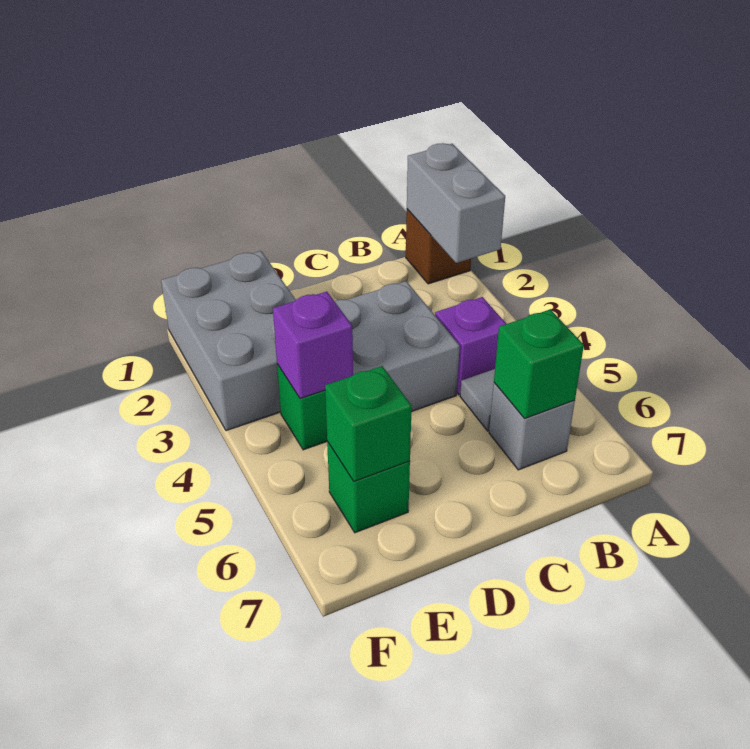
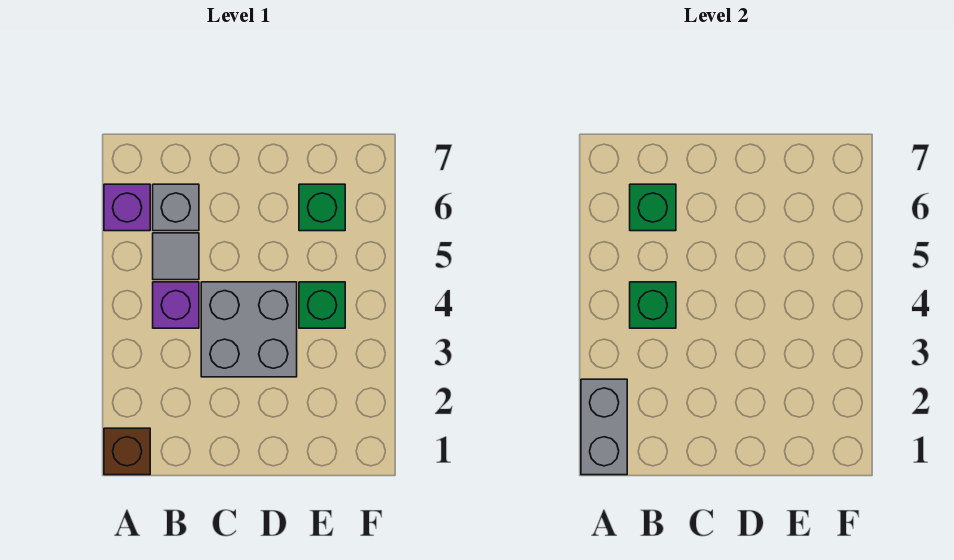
grey 2x3 brick [161,251,296,431] -> none
purple 1x1 brick [273,292,353,399] -> purple 1x1 brick moved to [104,184,150,231]
green 1x1 brick [325,366,412,481] -> green 1x1 brick moved to [630,282,676,328]

